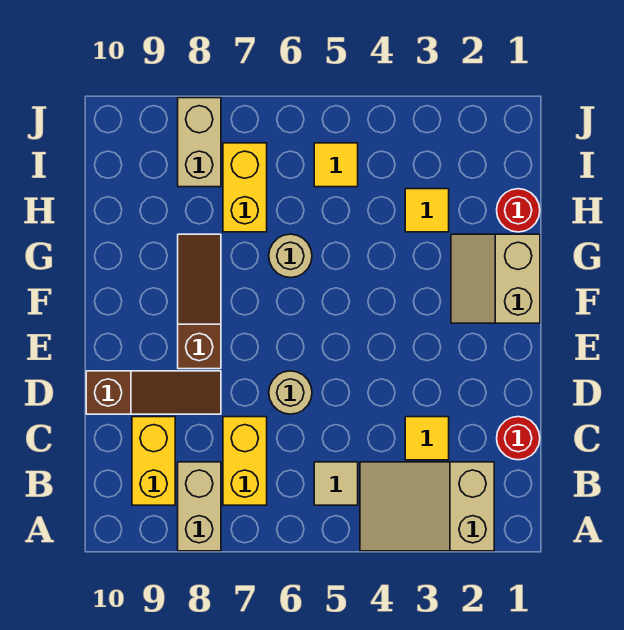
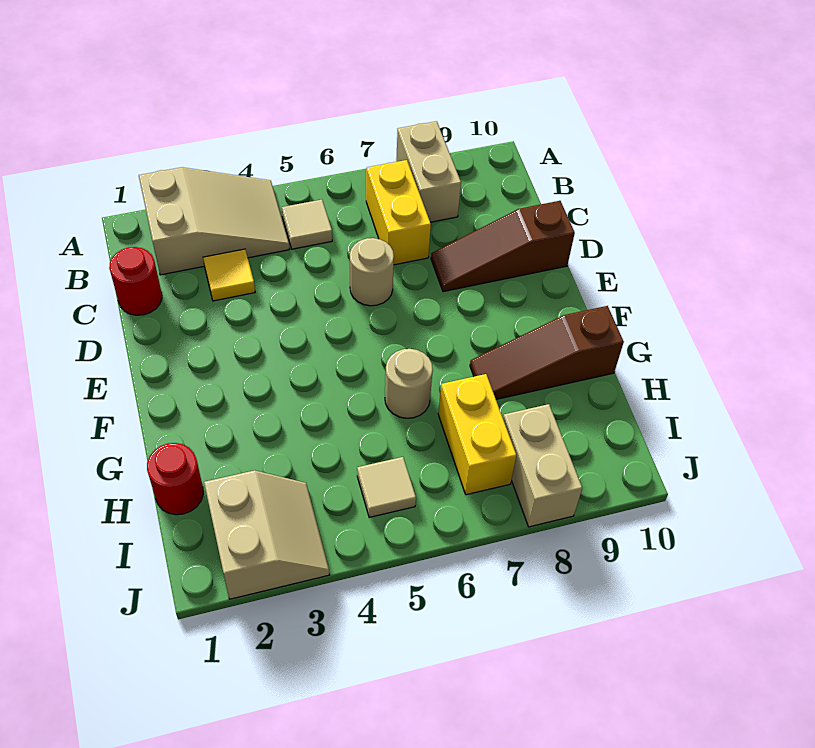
yellow 1x2 brick [132,417,175,505] -> none
brown 1x3 slope [178,234,221,369] -> brown 1x3 slope turned to [470,306,624,399]
tan 2x2 slope [451,234,540,323] -> tan 2x2 slope moved to [204,470,329,599]
yellow 1x1 tile [405,189,449,232] -> none
yellow 1x1 tile [314,143,358,187] -> tan 1x1 tile [357,457,416,517]

